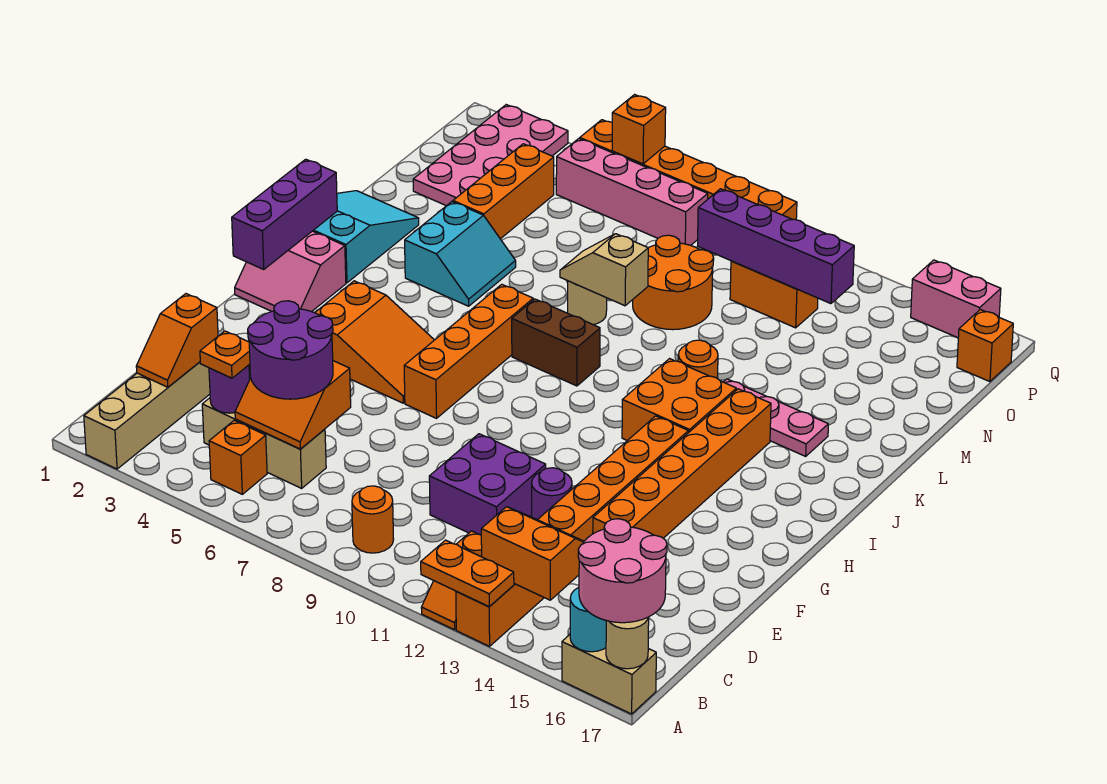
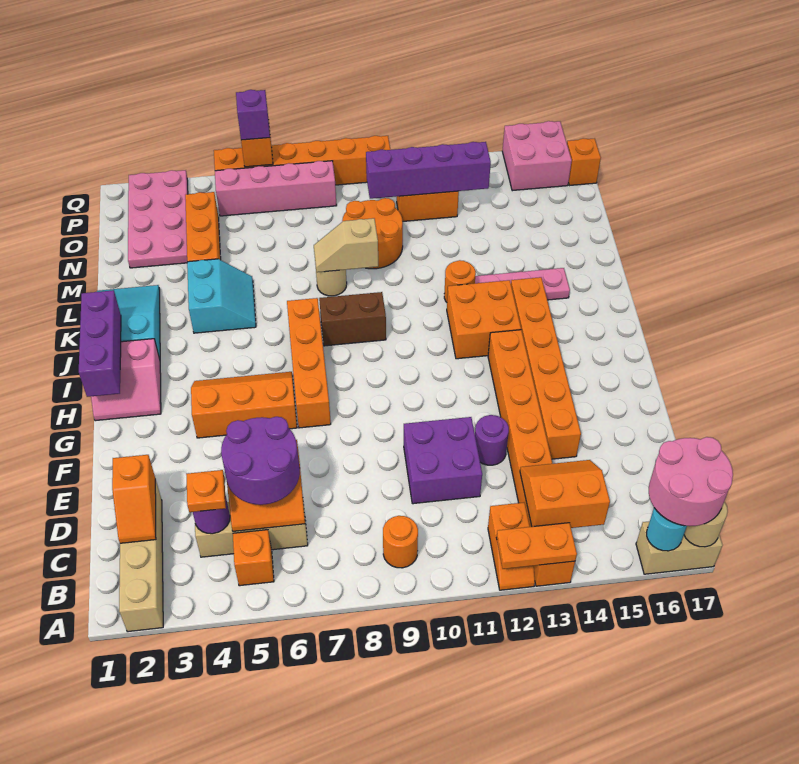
orange 2x3 slope [315,281,434,403] -> orange 2x3 slope turned to [191,372,297,438]
none -> purple 1x1 brick [236,90,270,140]
pink 1x2 brick [911,260,1001,338] -> pink 2x2 brick [502,121,572,191]

